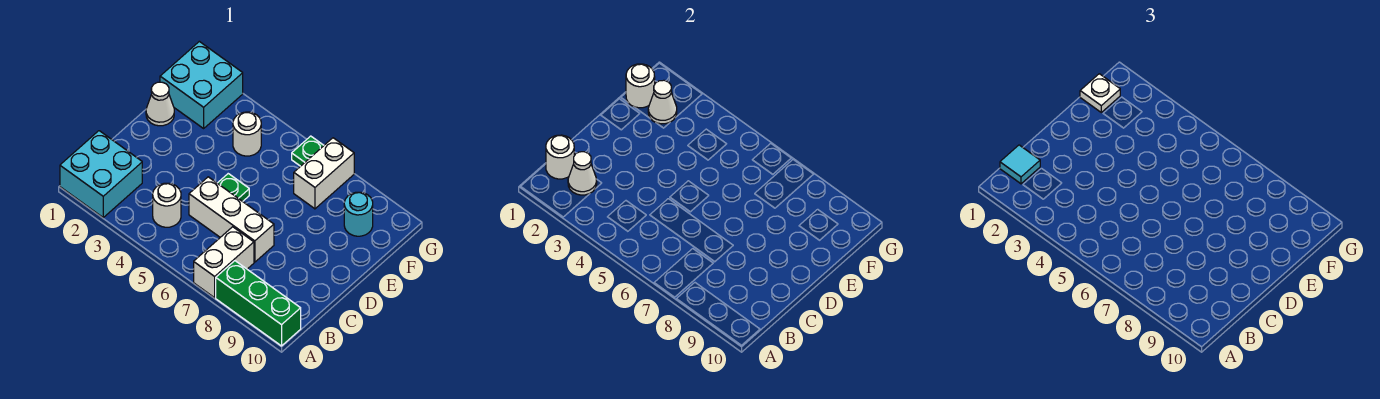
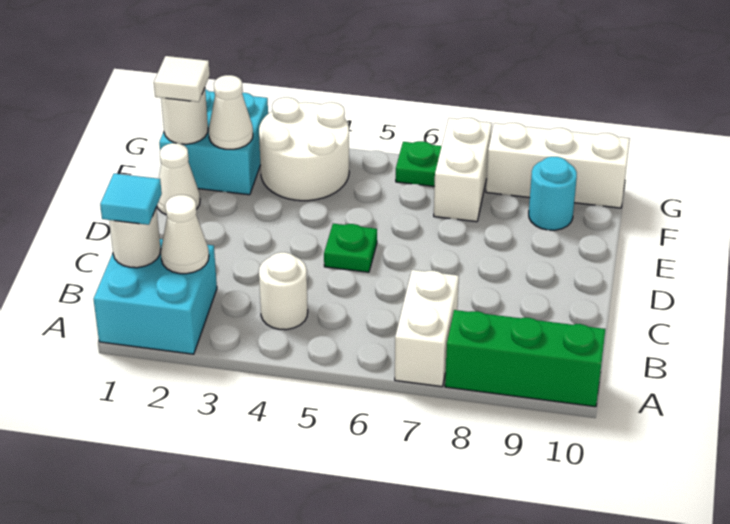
white 1x3 brick [189,177,274,262] -> white 1x3 brick moved to [486,123,630,208]
white 1x1 plate [1080,74,1120,112] -> white 1x1 tile [154,56,210,102]
white 1x1 round brick [233,112,261,156] -> white 2x2 round brick [259,97,349,201]

